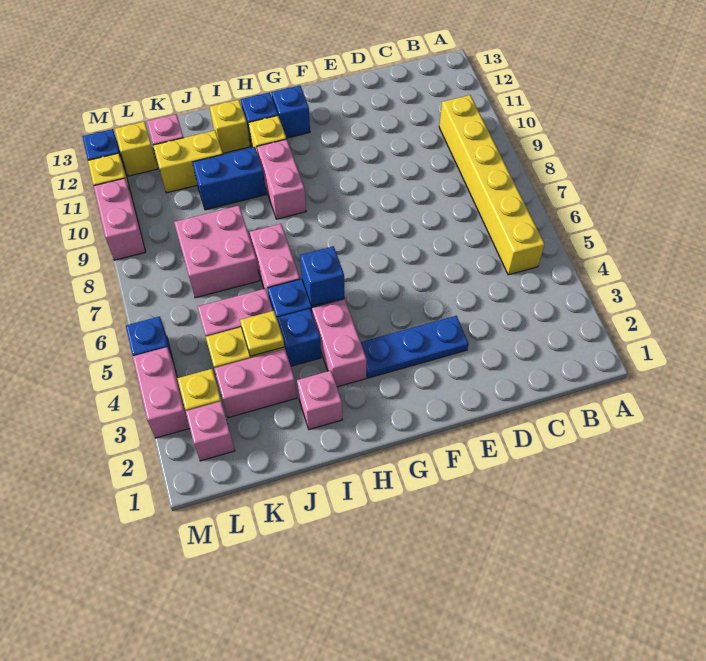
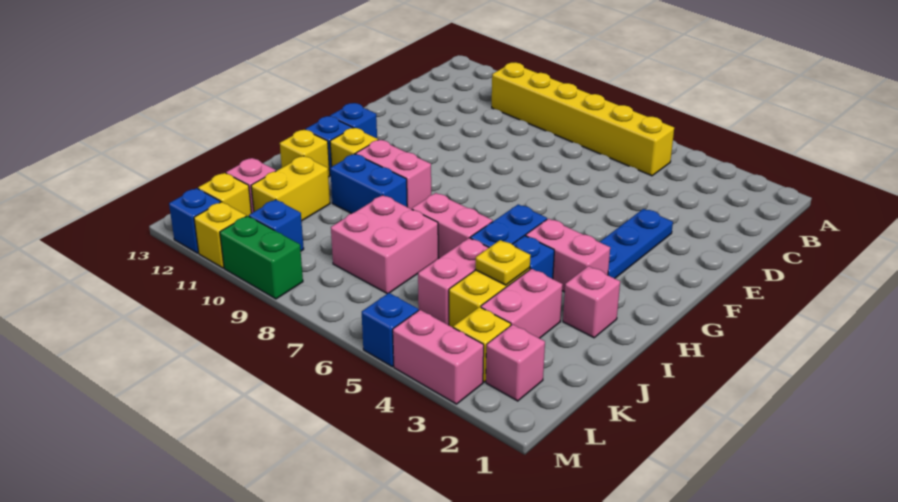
blue 1x1 brick [300,246,344,306] -> blue 1x1 brick moved to [249,199,304,251]
blue 1x2 brick [193,147,266,210] -> blue 1x2 brick turned to [330,154,407,214]
pink 1x2 brick [94,178,145,260] -> green 1x2 brick [220,216,303,299]

